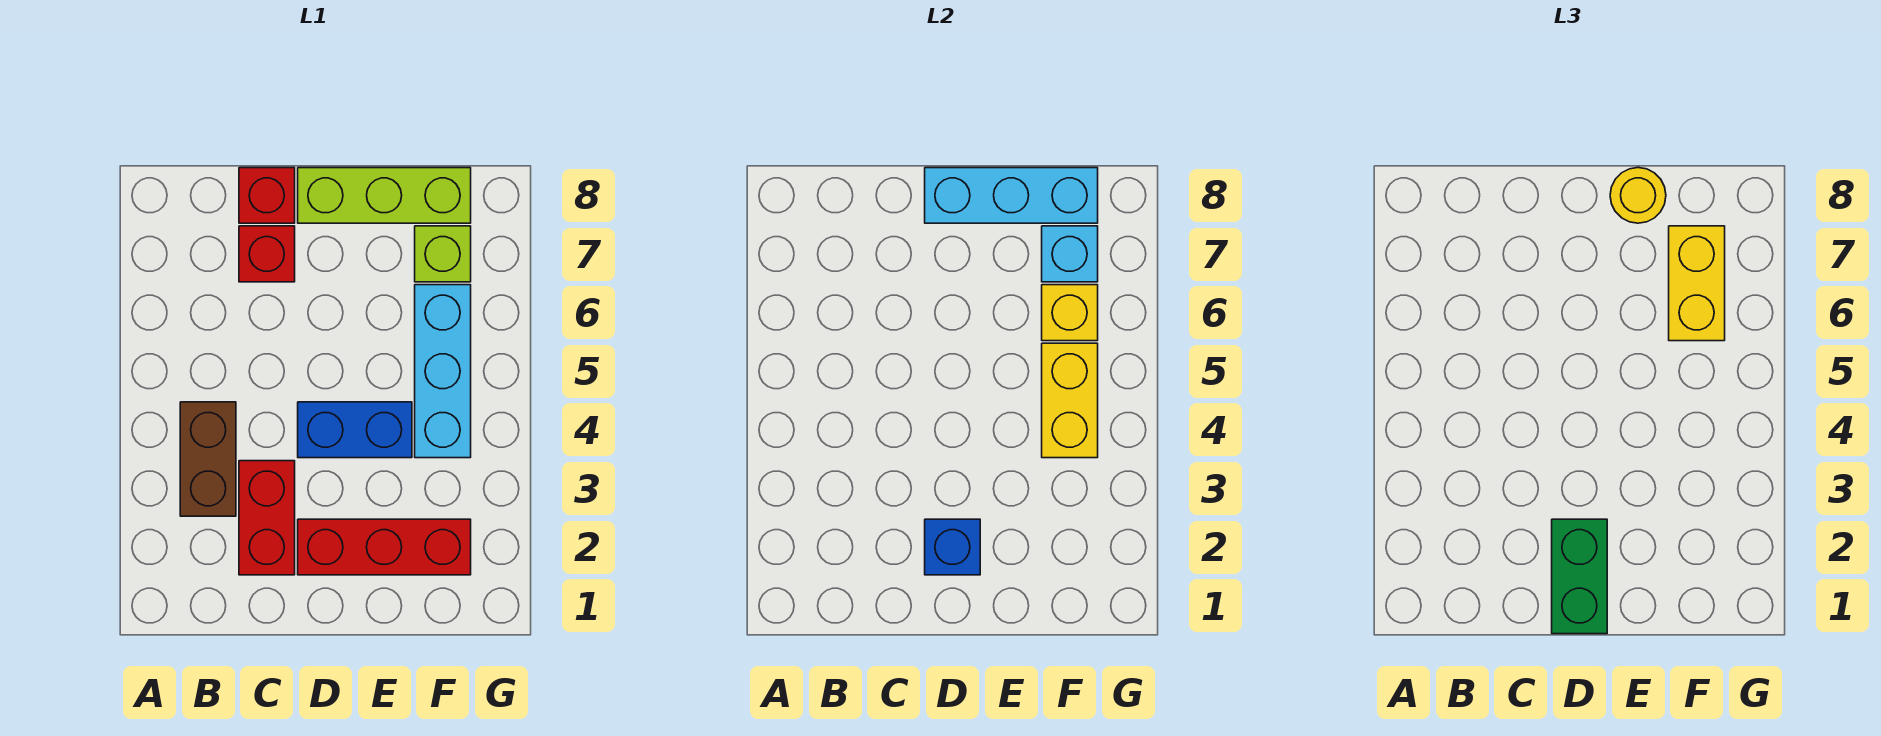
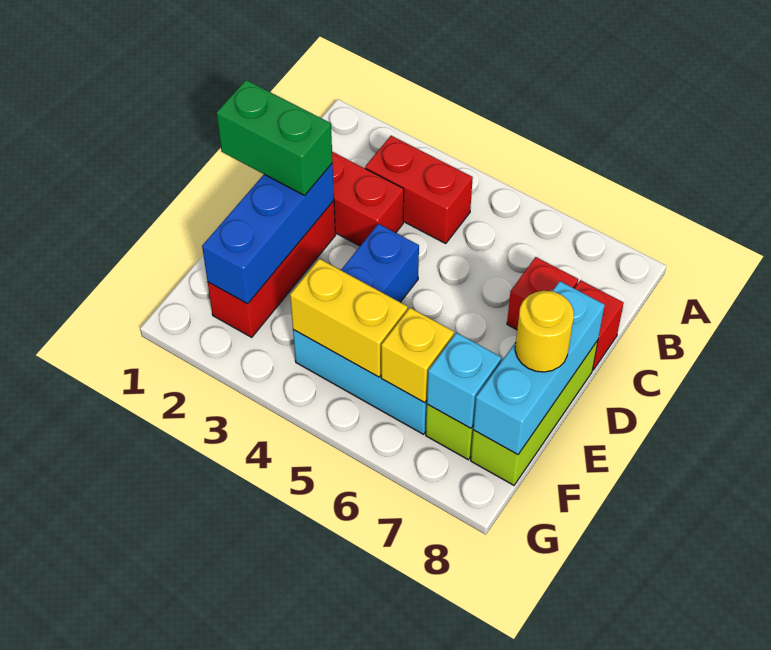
brown 1x2 brick [180,402,236,516] -> red 1x2 brick [365,136,473,243]
blue 1x1 brick [925,519,980,575] -> blue 1x3 brick [202,163,334,304]
yellow 1x2 brick [1669,226,1725,341] -> none

